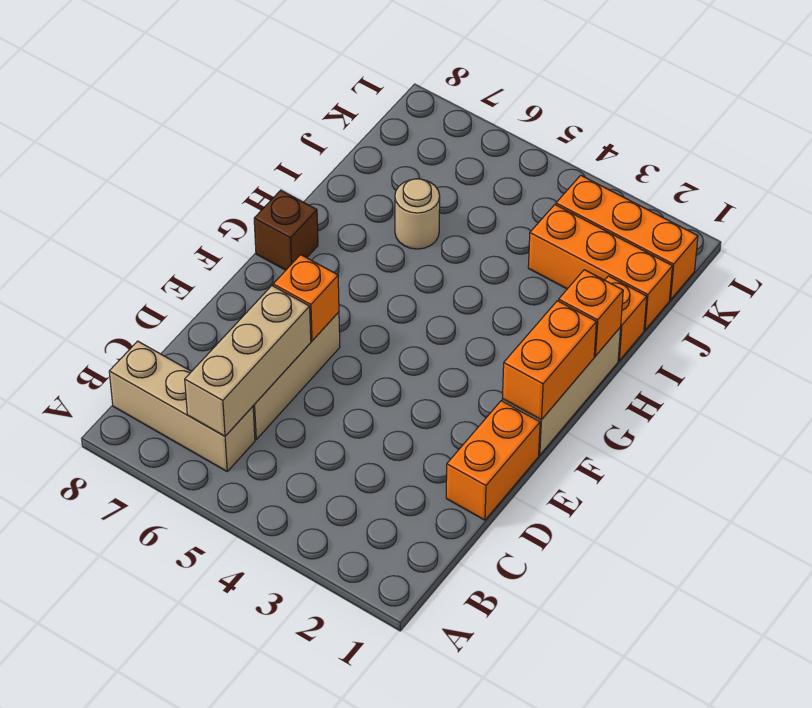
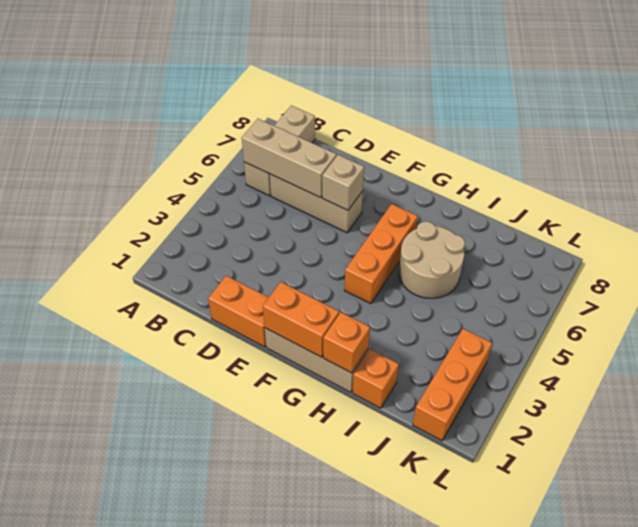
orange 1x1 brick [273,255,339,341] -> tan 1x1 brick [322,155,364,210]
brown 1x1 brick [254,190,318,270] -> none
tan 1x1 round brick [395,179,440,249] -> tan 2x2 round brick [399,222,465,298]
orange 1x3 brick [528,205,672,330] -> orange 1x3 brick moved to [344,204,418,304]

